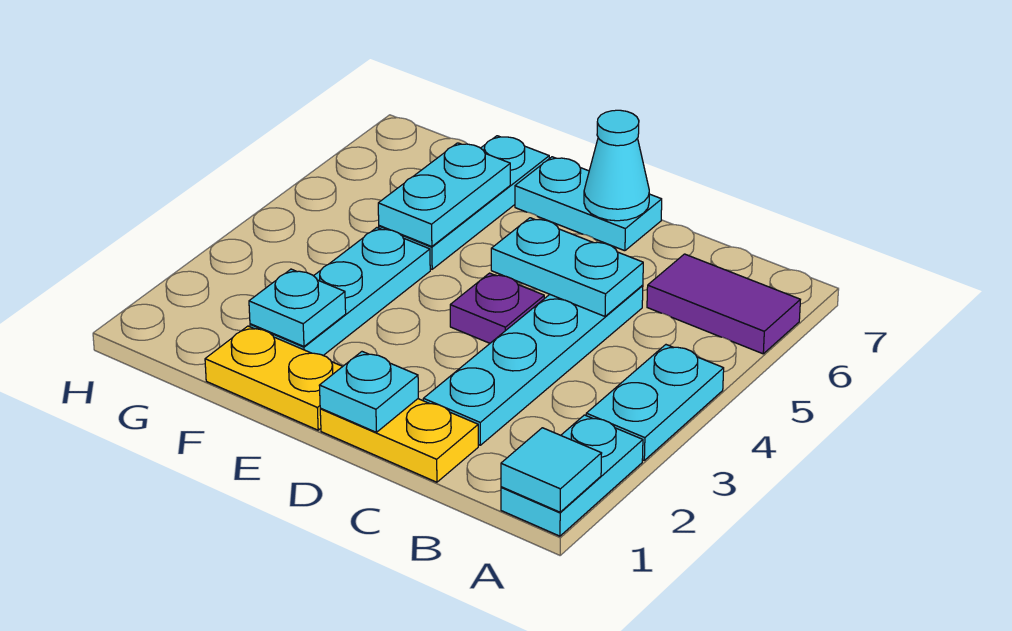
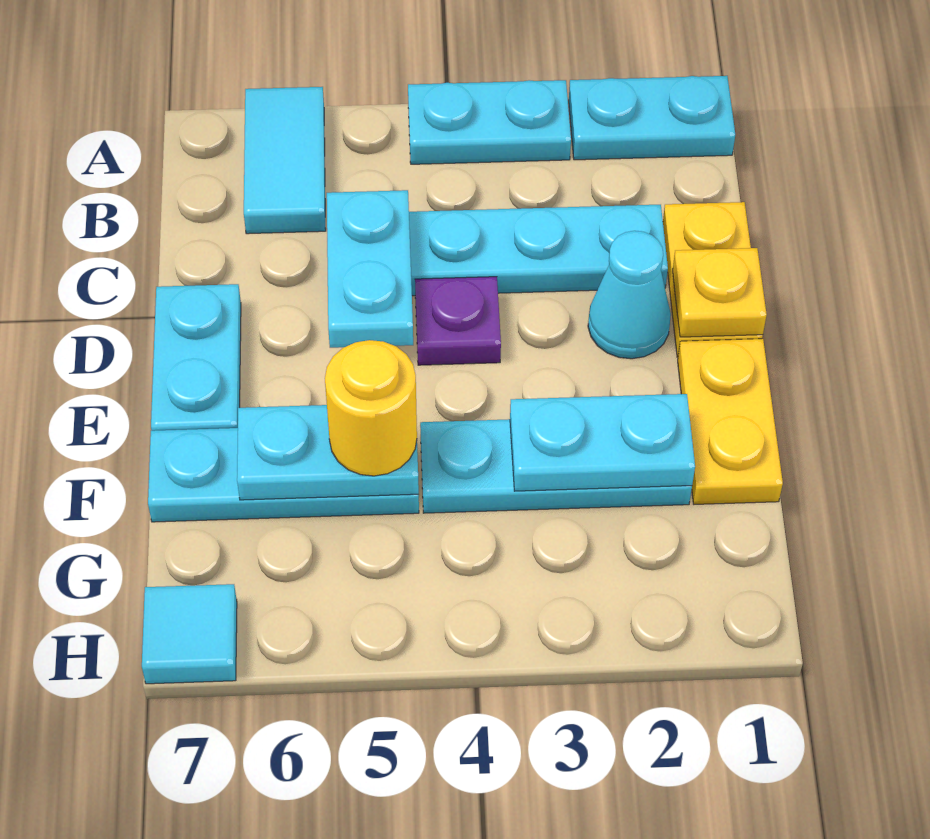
cyan 1x1 tile [501,428,602,512] -> cyan 1x1 tile moved to [142,584,237,684]
purple 1x2 tile [647,254,800,354] -> cyan 1x2 tile [244,87,326,234]
cyan 1x1 plate [319,352,418,432] -> yellow 1x1 plate [673,248,767,337]
cyan 1x1 cone [584,110,649,221] -> cyan 1x1 cone moved to [588,231,671,359]
cyan 1x1 plate [249,269,346,346] -> cyan 1x2 plate [510,394,695,491]
none -> yellow 1x1 round brick [325,340,417,476]

